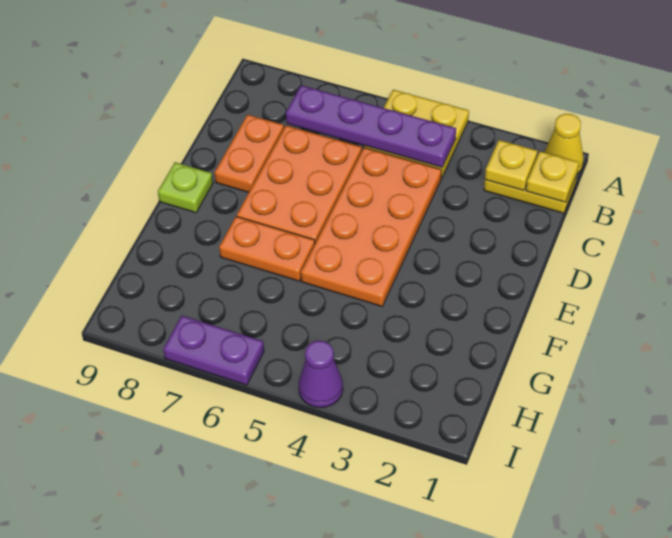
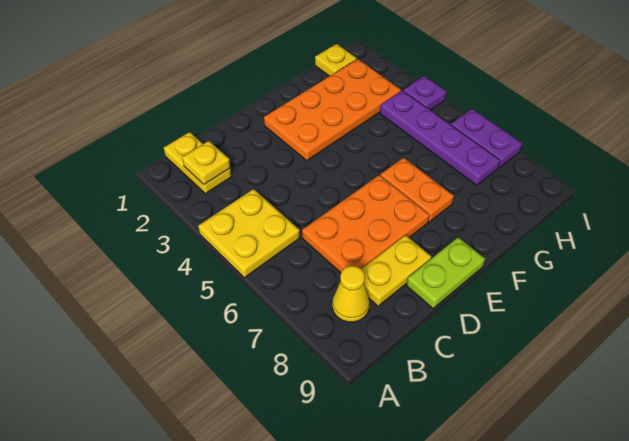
yellow 1x1 cone [544,114,584,174] -> yellow 1x1 cone moved to [332,266,369,322]
yellow 1x1 plate [526,151,579,202] -> yellow 1x1 plate moved to [315,44,357,76]
purple 1x4 plate [286,85,456,167] -> purple 1x4 plate moved to [380,90,500,185]
orange 2x4 plate [301,148,442,306] -> orange 2x4 plate moved to [264,59,401,161]
orange 1x2 plate [214,115,284,192] -> yellow 1x2 plate [362,235,431,306]
lime 1x1 plate [158,162,213,213] -> lime 1x2 plate [406,237,485,308]
purple 1x1 cone [298,341,343,408] -> purple 1x1 plate [403,76,447,110]

